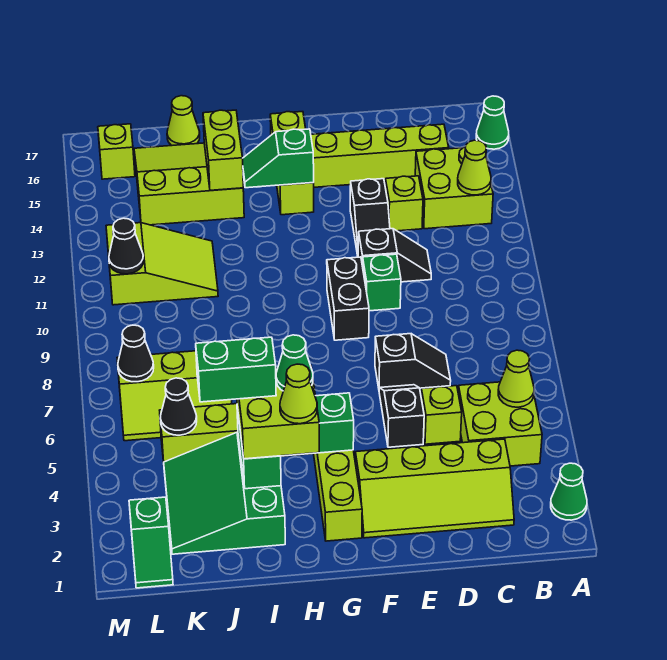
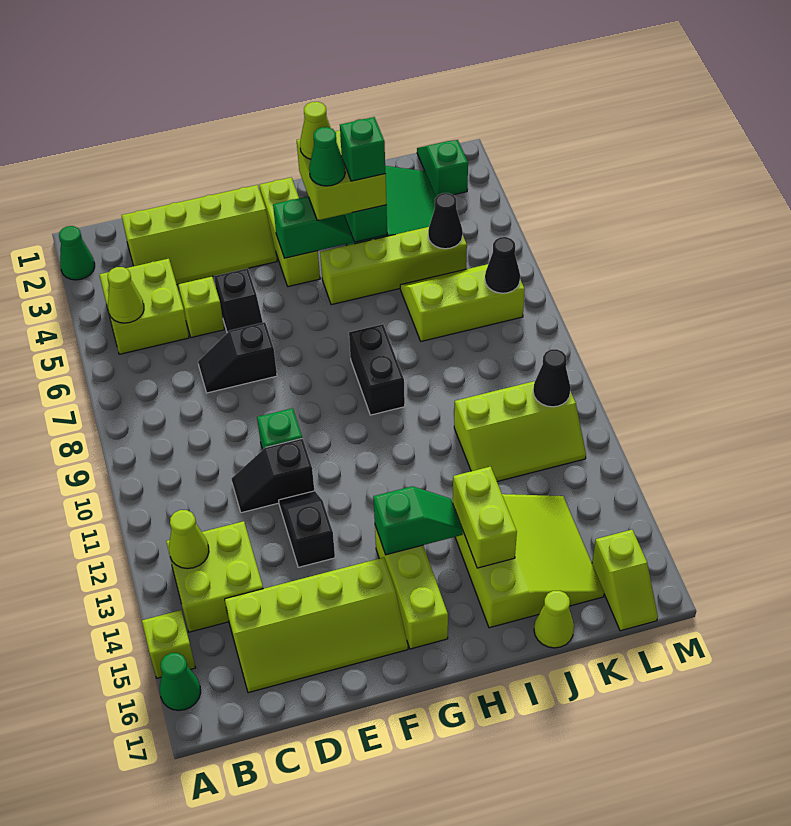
lime 2x4 slope [355,439,514,538] -> lime 2x4 slope turned to [122,185,277,285]
lime 1x1 brick [385,176,423,231] -> lime 1x1 brick moved to [142,610,195,678]
black 1x2 brick [327,257,369,340] -> black 1x2 brick moved to [349,324,405,415]
green 1x2 brick [196,337,276,402] -> green 1x1 brick [340,117,385,181]
lime 3x3 slope [134,143,244,225] -> lime 3x3 slope turned to [455,494,604,628]
lime 2x3 slope [106,223,218,305] -> lime 2x3 slope turned to [454,381,586,482]

